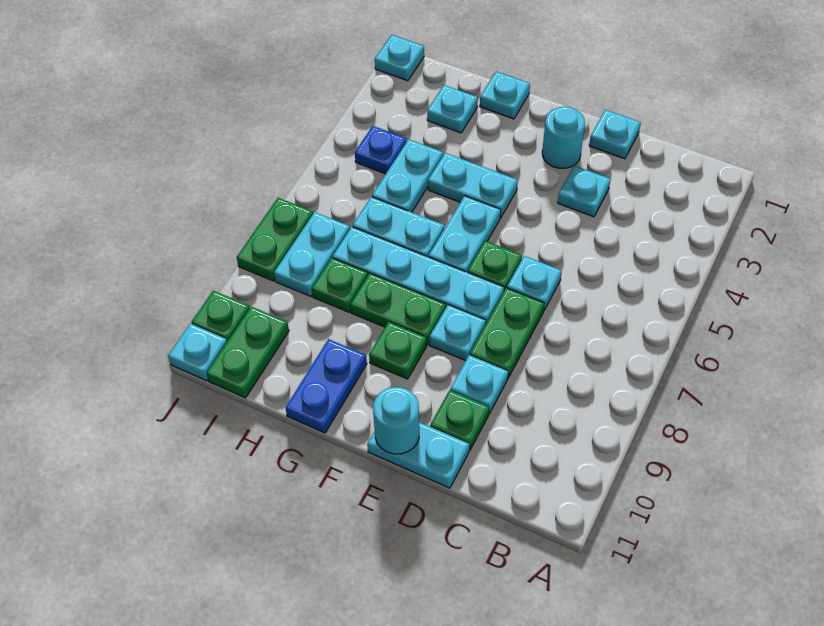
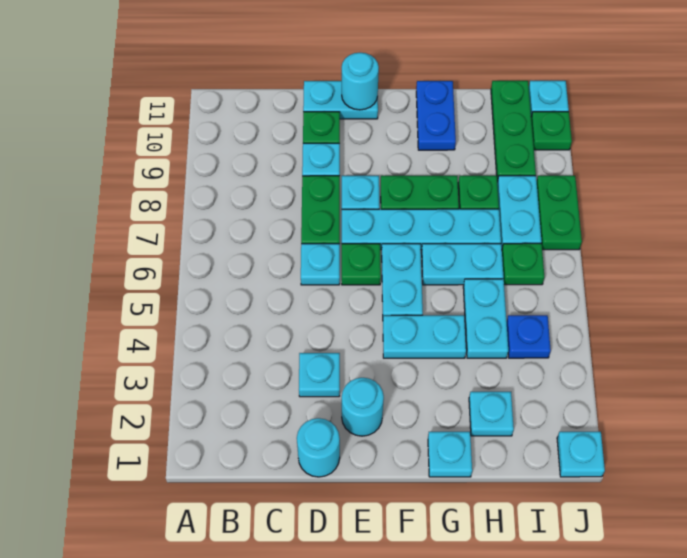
cyan 1x1 plate [589,110,641,159] -> cyan 1x1 round brick [297,418,340,477]
green 1x1 plate [369,322,427,379] -> green 1x1 plate moved to [502,243,544,285]
green 1x2 plate [207,307,289,398] -> green 1x3 plate [491,81,536,182]

